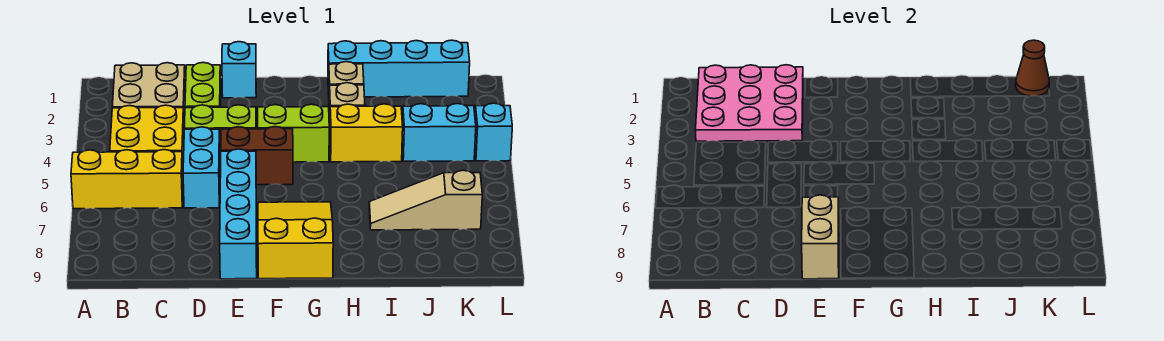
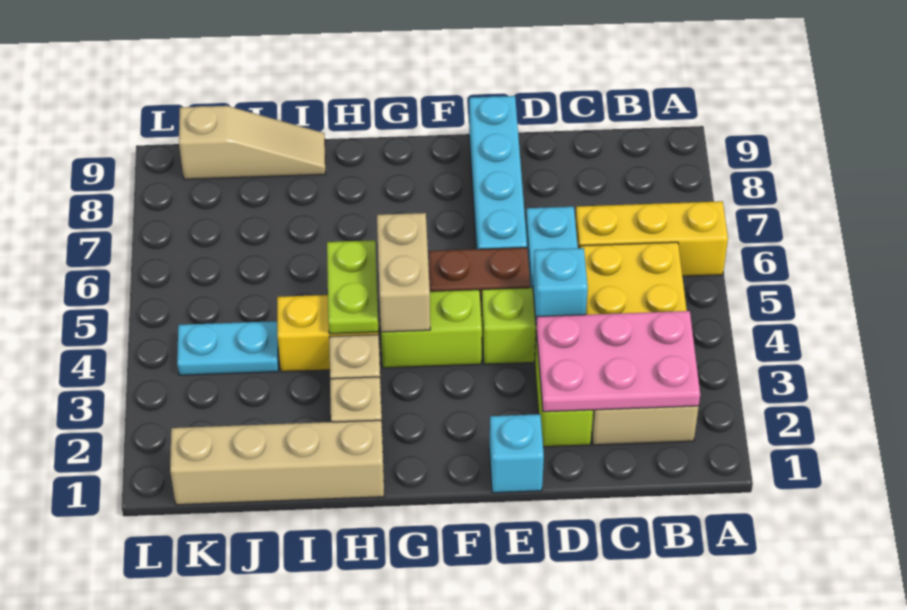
pink 3x3 plate [695,65,803,141] -> pink 2x3 plate [536,311,700,412]
tan 1x2 brick [802,195,839,279] -> tan 1x2 brick moved to [377,213,430,332]
yellow 2x3 slope [258,202,333,279] -> none
cyan 1x4 brick [328,40,470,97] -> tan 1x4 brick [170,420,384,505]
none -> lime 1x2 plate [327,240,379,334]
tan 1x3 slope [369,170,482,230] -> tan 1x3 slope moved to [179,106,326,179]
cyan 1x2 brick [402,104,476,161] -> cyan 1x2 plate [177,321,278,375]
brown 1x1 cone [1016,40,1049,96] -> none
cyan 1x1 brick [475,103,512,161] -> cyan 1x1 brick moved to [533,248,588,322]

